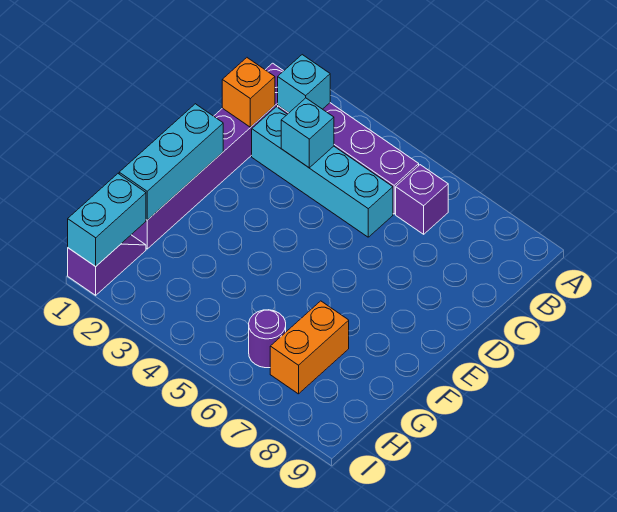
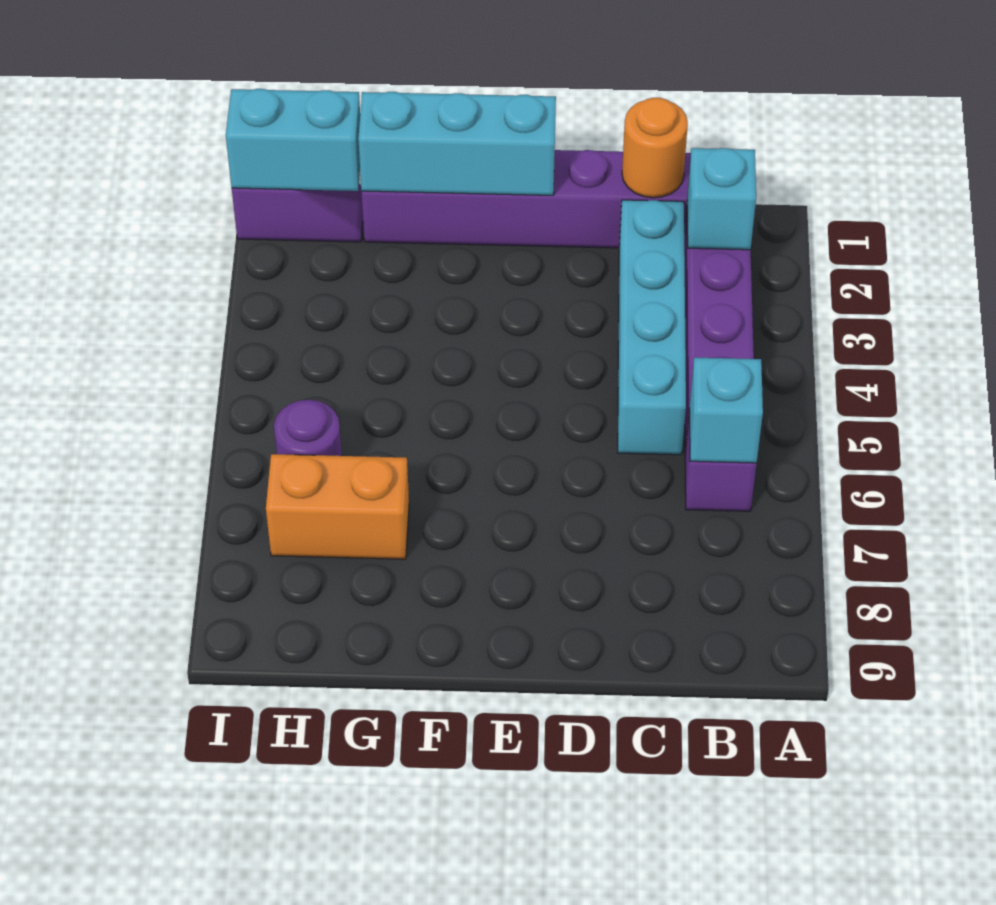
orange 1x1 brick [222,58,275,127] -> orange 1x1 round brick [622,98,688,198]
cyan 1x1 brick [281,98,334,168] -> cyan 1x1 brick moved to [689,357,763,463]

